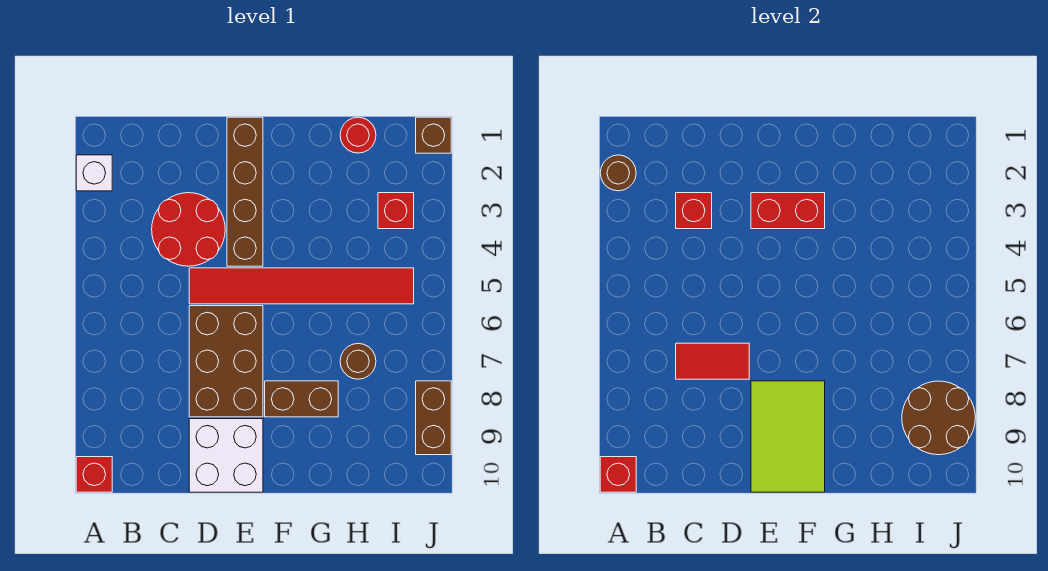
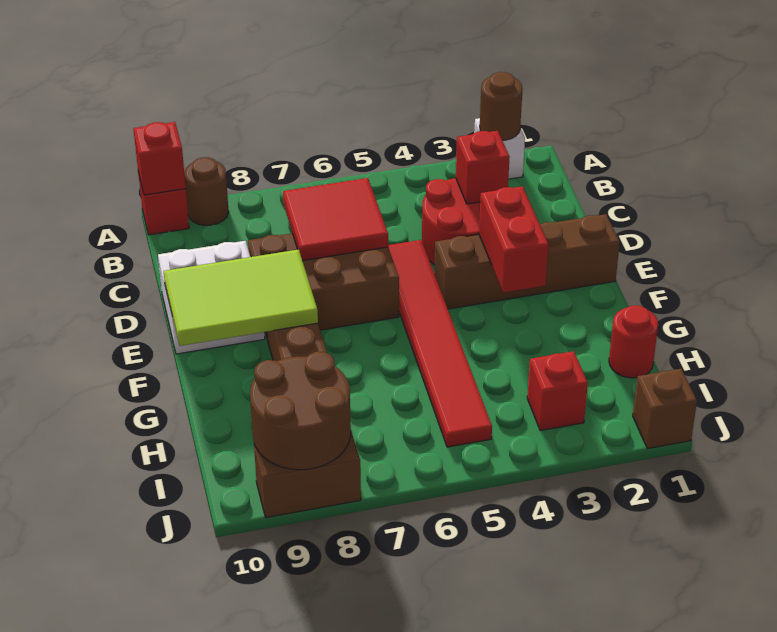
red 1x2 tile [676,343,749,379] -> red 2x2 tile [283,178,388,261]
brown 1x1 round brick [340,344,376,379] -> brown 1x1 round brick moved to [184,157,229,225]

